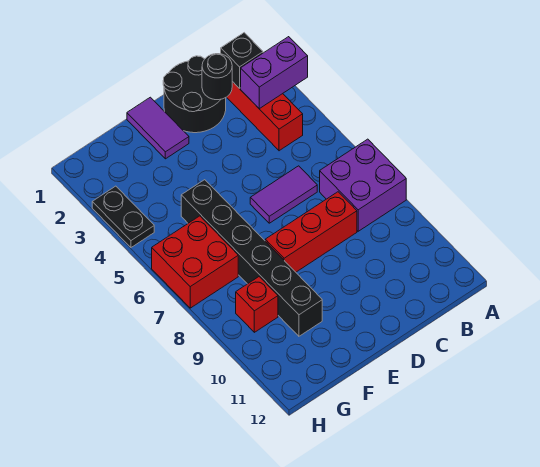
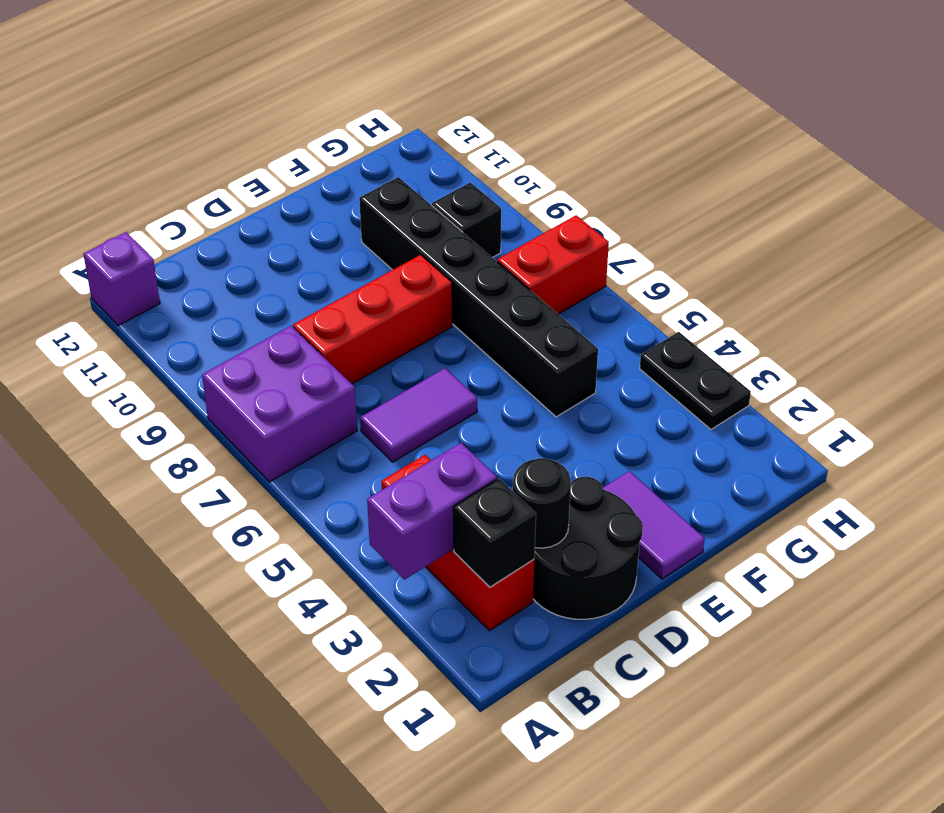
none -> purple 1x1 brick [83,232,160,326]
red 2x2 brick [152,216,238,308] -> red 1x2 brick [497,215,609,314]
red 1x1 brick [236,277,278,332] -> black 1x1 brick [432,182,501,258]

